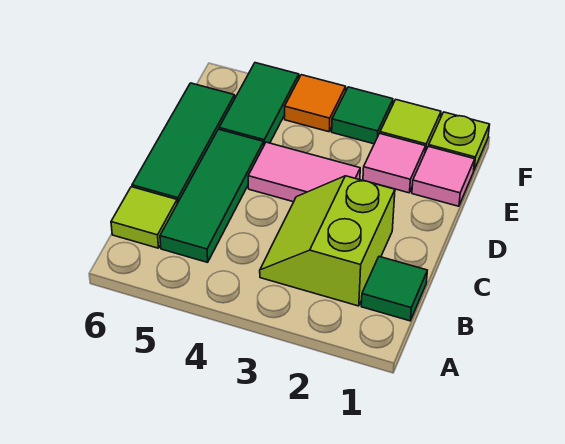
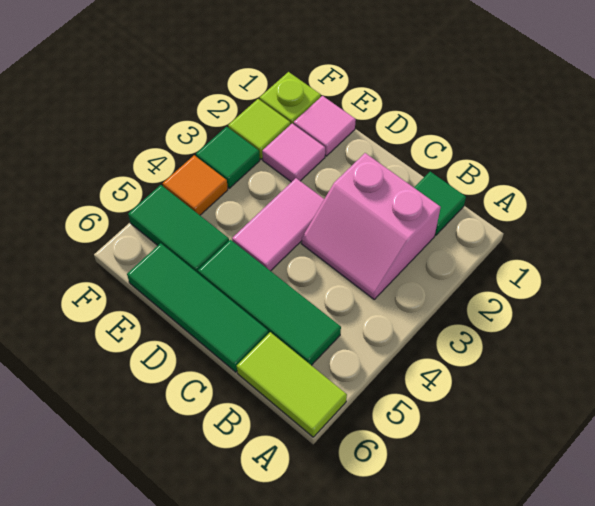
lime 2x2 slope [260,176,395,306] -> pink 2x2 slope [301,153,441,299]
lime 1x1 tile [111,187,177,248] -> lime 1x2 tile [237,332,347,437]

